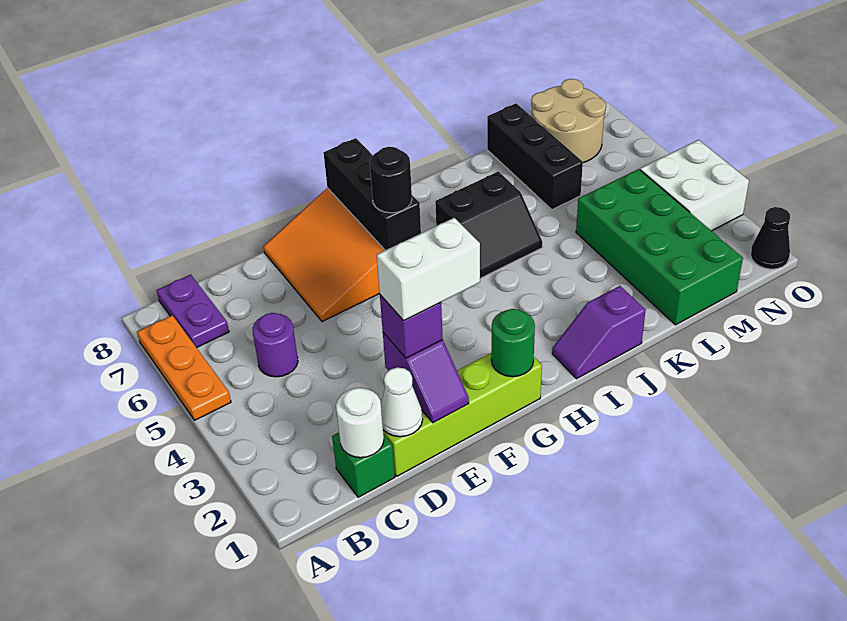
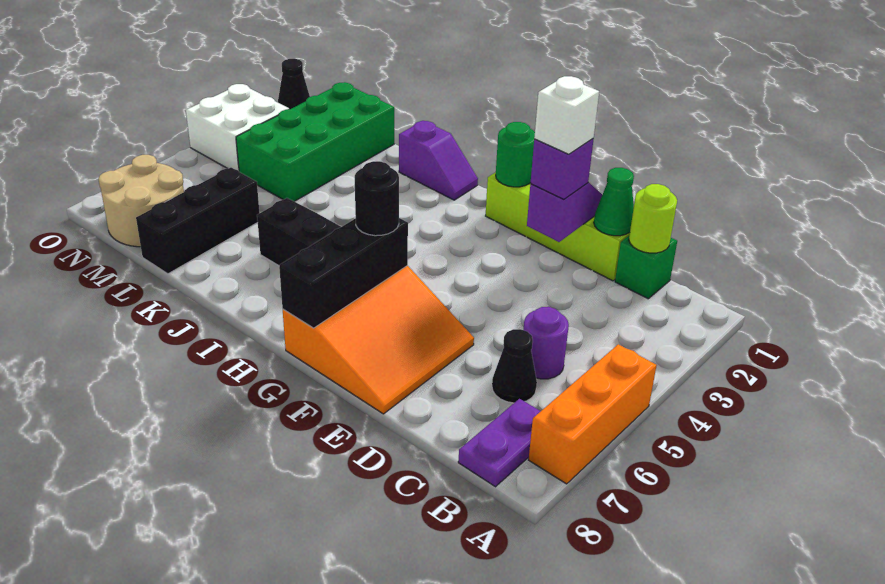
orange 1x3 plate [137,315,231,420] -> orange 1x3 brick [529,344,657,484]
white 1x1 round brick [336,388,384,458] -> lime 1x1 round brick [629,184,677,253]
none -> black 1x1 cone [492,329,537,403]
white 1x1 cone [381,367,423,437] -> green 1x1 cone [594,168,634,236]
white 1x2 brick [377,218,480,321] -> white 1x1 brick [534,76,599,154]

